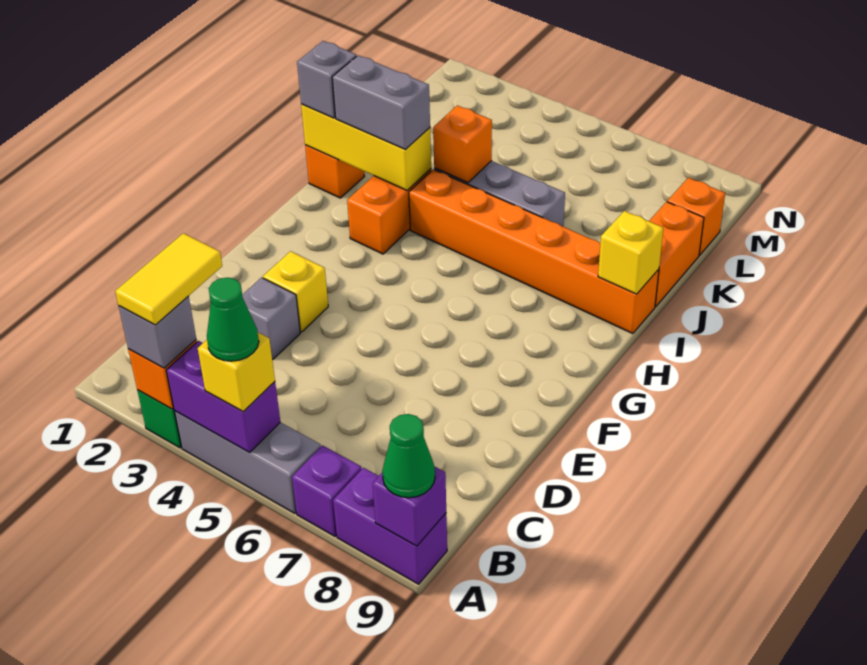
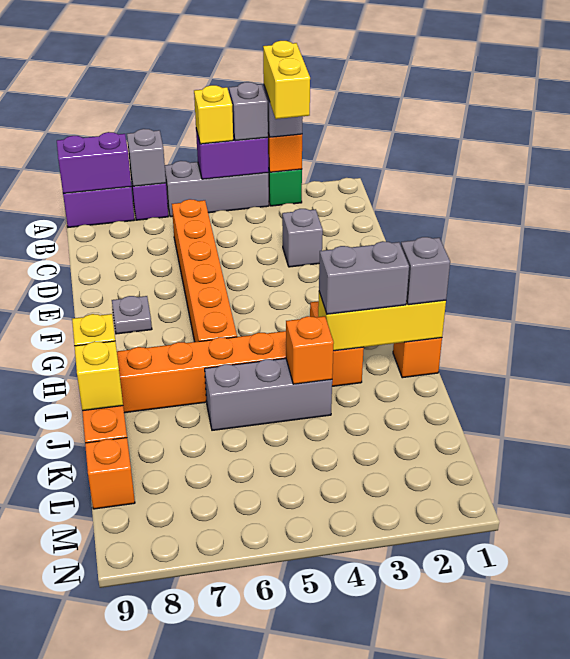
yellow 1x2 tile [115,233,222,325] -> yellow 1x2 brick [263,41,310,119]
none -> grey 1x1 brick [229,82,268,141]
green 1x1 cone [207,278,259,361] -> none
none -> grey 1x1 brick [127,129,166,186]
purple 1x1 brick [373,466,446,546] -> purple 1x2 brick [57,132,131,193]
green 1x1 cone [382,414,435,498] -> none
none -> orange 1x6 brick [172,199,237,342]
yellow 1x1 brick [263,251,328,332] -> yellow 1x1 brick moved to [74,341,123,411]
none -> grey 1x1 plate [112,296,152,334]

